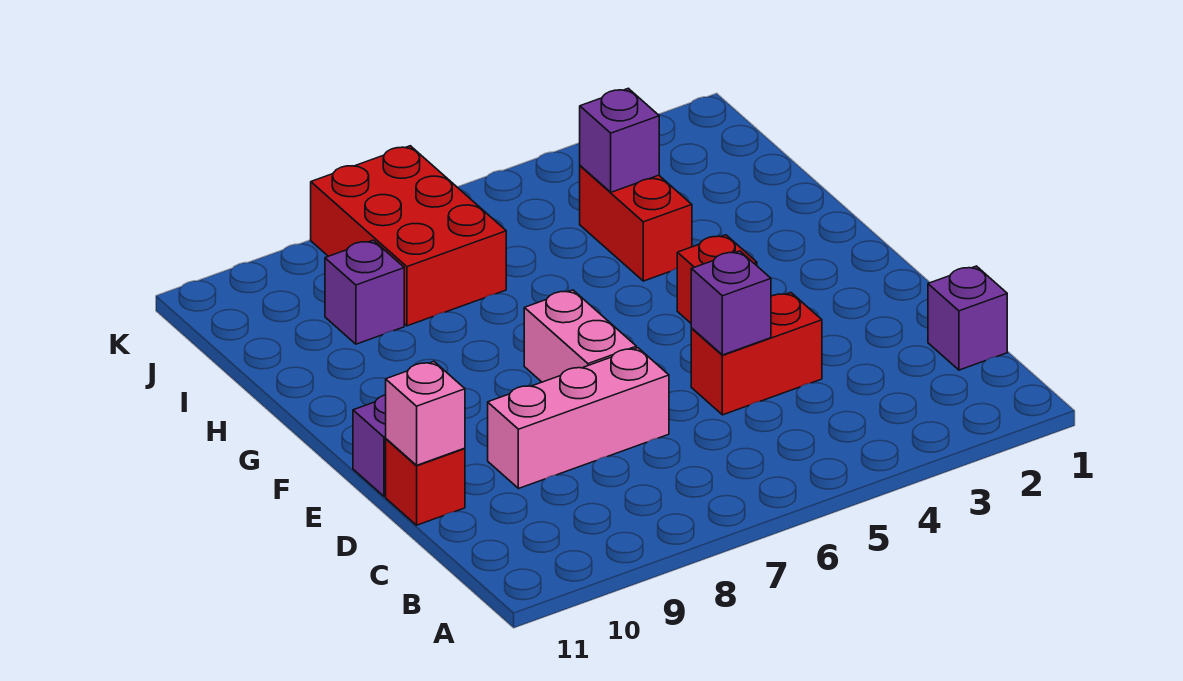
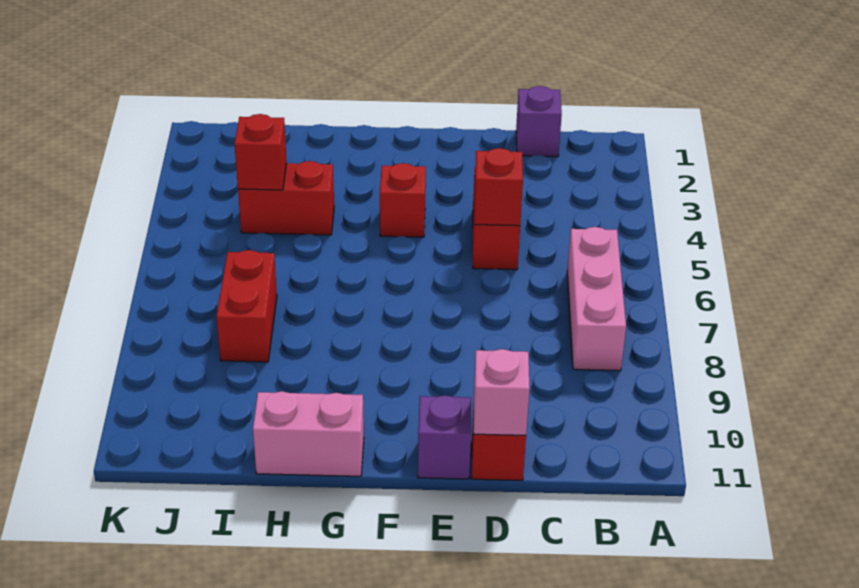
purple 1x1 brick [691,251,771,355] -> red 1x1 brick [474,148,523,226]
pink 1x3 brick [488,348,669,489] -> pink 1x3 brick moved to [567,227,626,371]
pink 1x2 brick [524,290,636,382] -> pink 1x2 brick moved to [253,391,364,476]
purple 1x1 brick [580,88,659,192] -> red 1x1 brick [234,114,287,190]
red 2x3 brick [311,146,506,326] -> red 1x2 brick [217,250,277,362]
purple 1x1 brick [325,240,404,344] -> none

